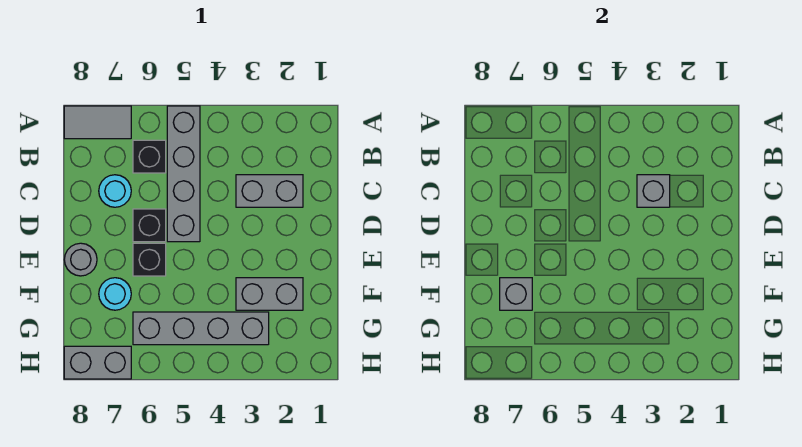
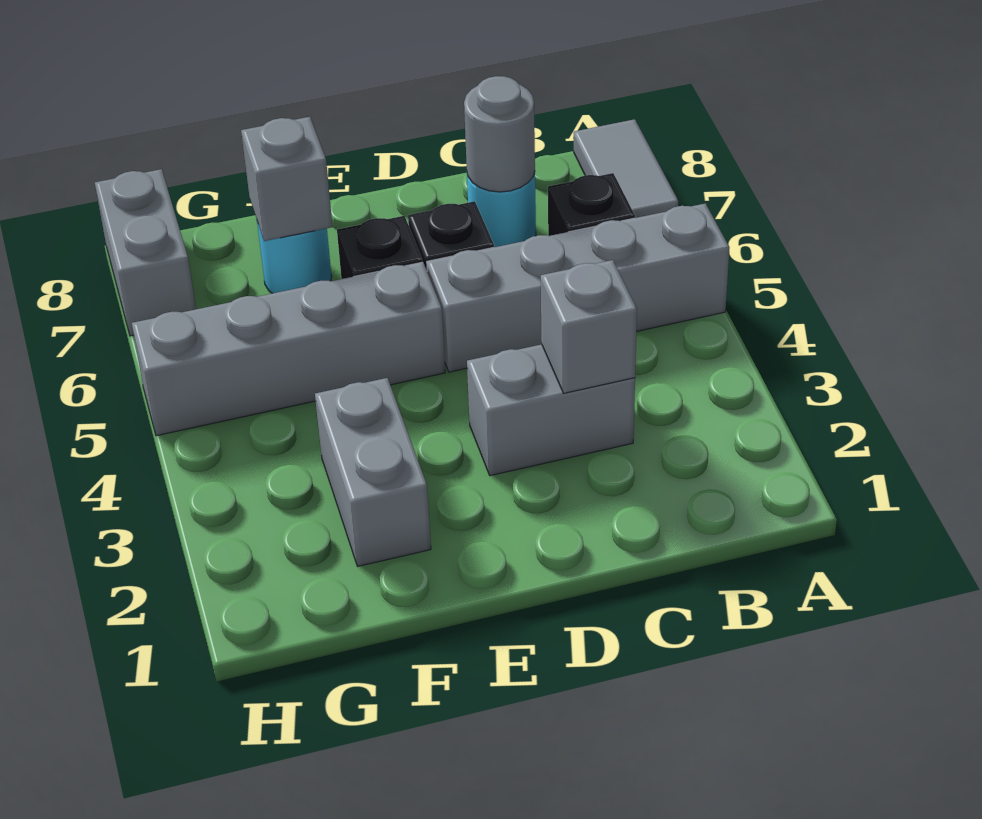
grey 1x2 brick [236,175,303,207] -> grey 1x2 brick turned to [467,344,635,476]
grey 1x1 round brick [64,243,97,276] -> grey 1x1 round brick moved to [464,76,535,192]
grey 1x4 brick [133,312,269,345] -> grey 1x4 brick turned to [132,262,445,436]

